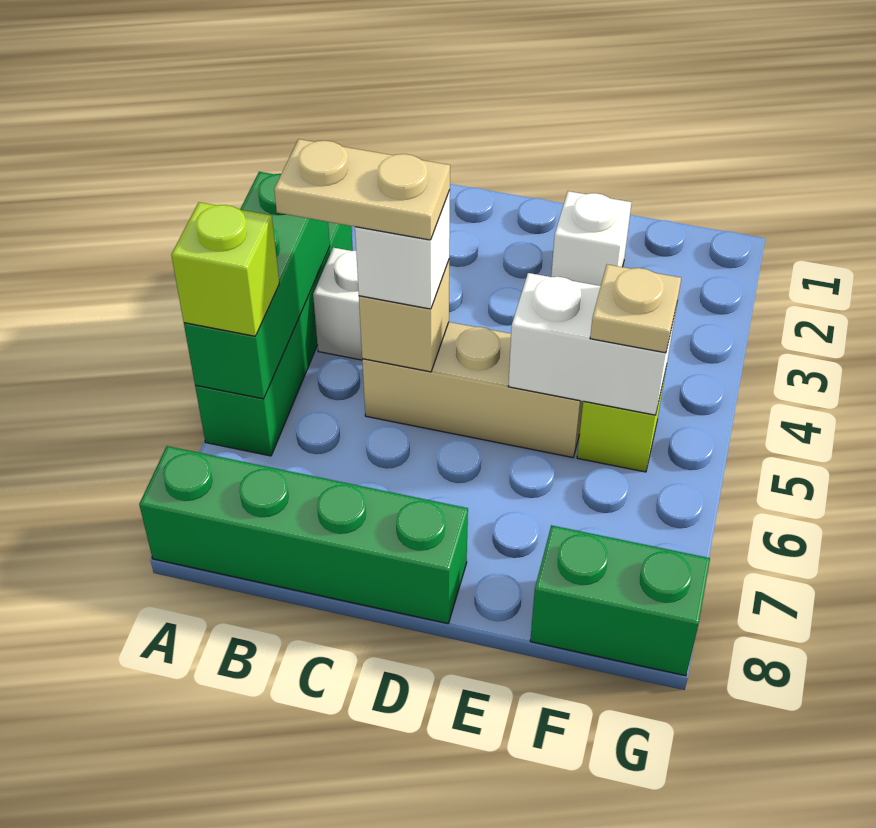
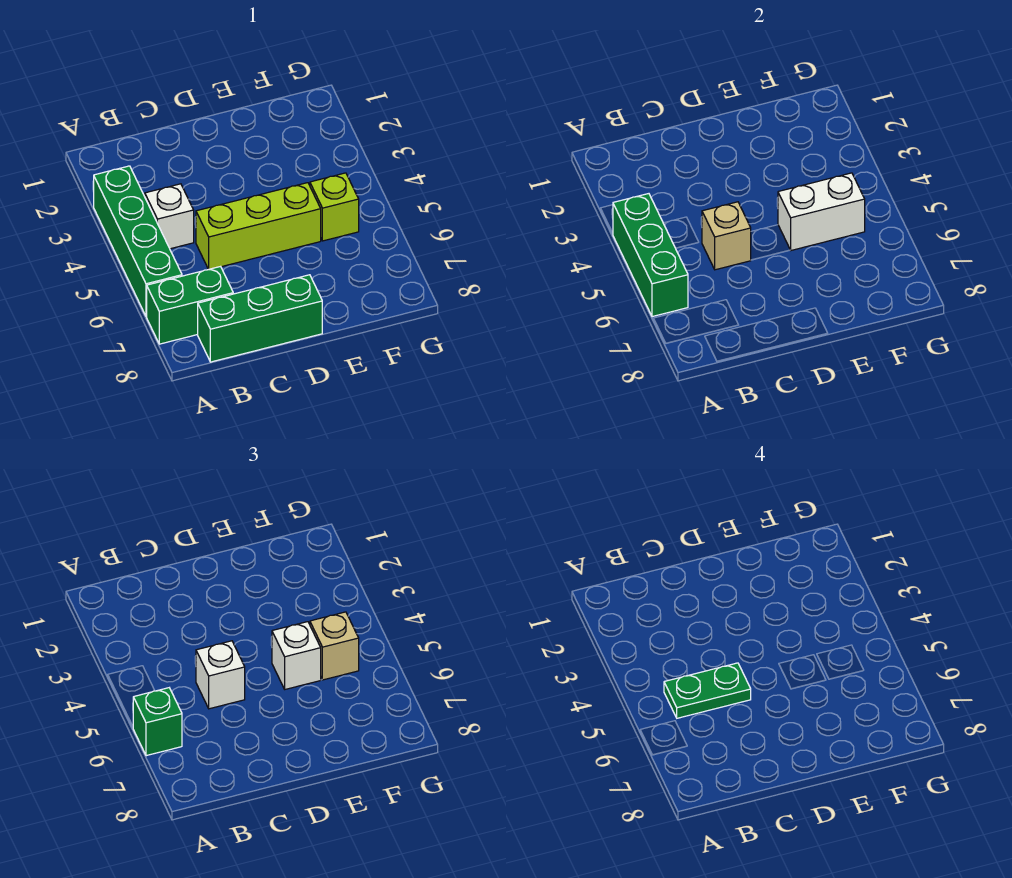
lime 1x1 brick [171,202,279,336] -> green 1x1 brick [133,688,182,756]
green 1x4 brick [139,446,468,624] -> green 1x3 brick [198,275,322,362]
tan 1x2 plate [274,139,450,240] -> green 1x2 plate [664,663,751,718]
tan 1x3 brick [362,322,583,458] -> lime 1x3 brick [196,183,321,269]
white 1x1 brick [551,191,632,286] -> white 1x1 brick moved to [272,622,321,689]
tan 1x1 plate [590,264,681,353] -> tan 1x1 brick [310,612,359,680]
green 1x2 brick [530,525,710,676] -> green 1x2 brick moved to [147,267,233,344]

